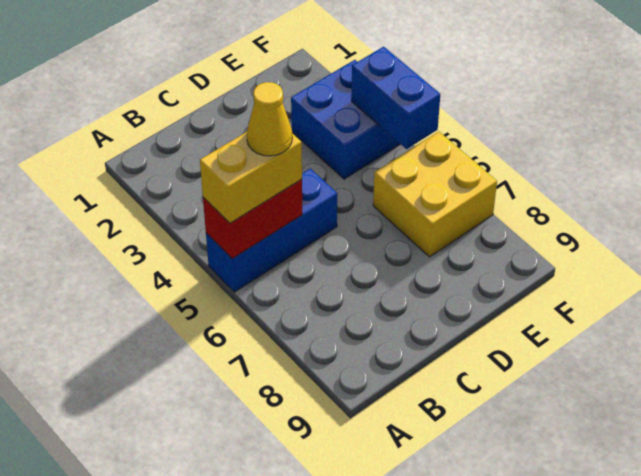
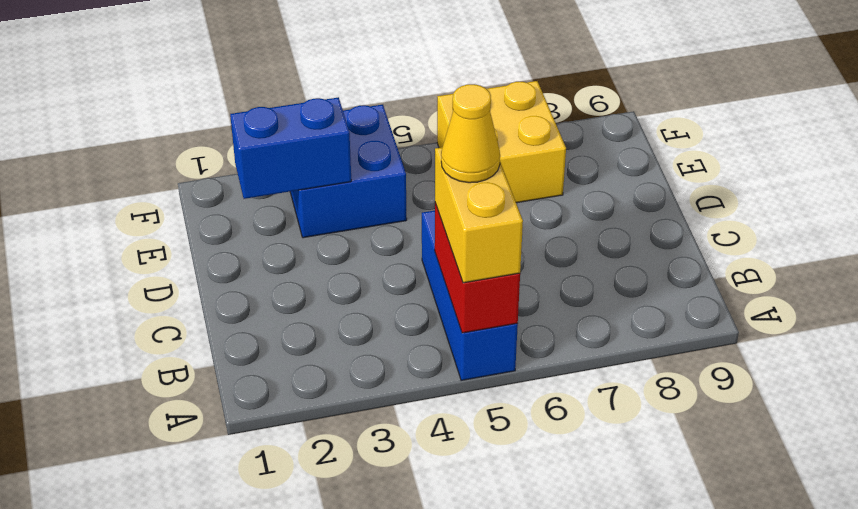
blue 1x2 brick [351,47,440,149] -> blue 1x2 brick moved to [230,97,351,199]

